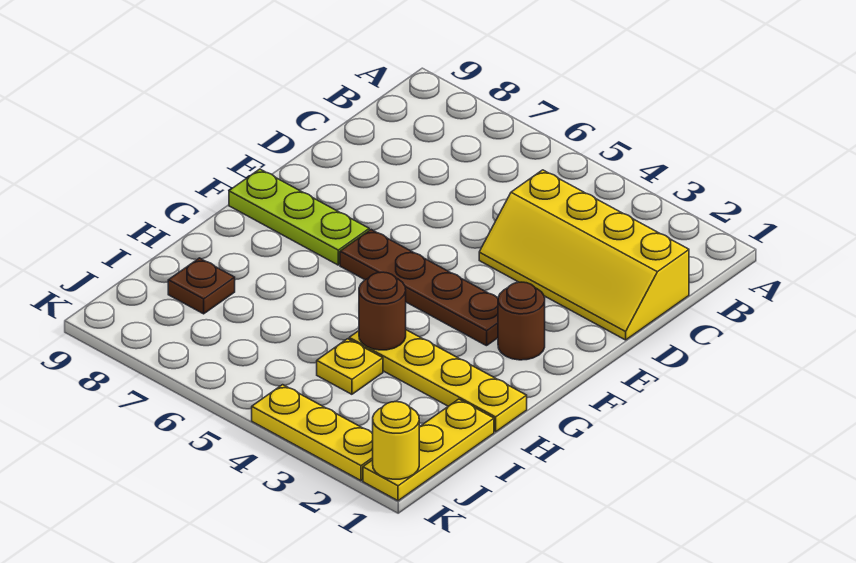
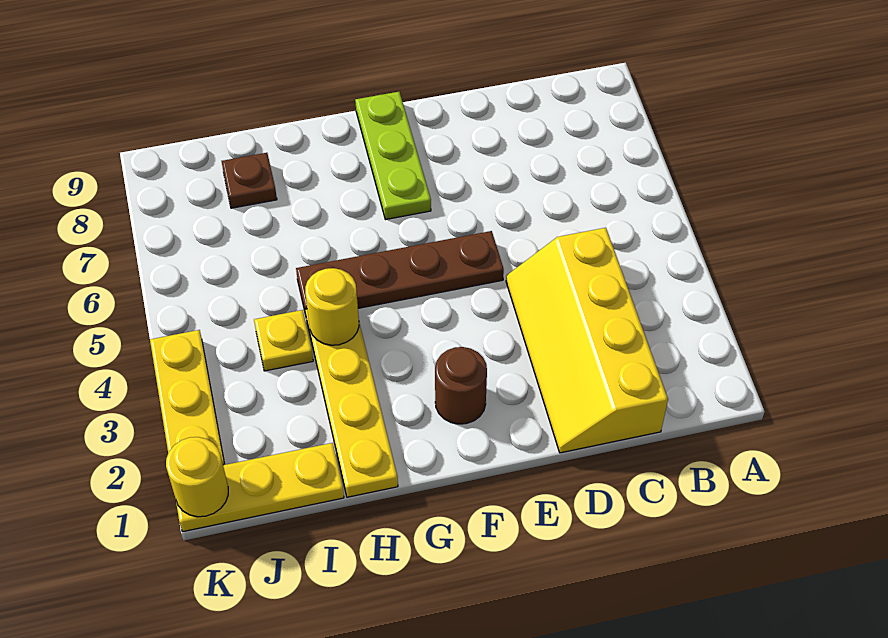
brown 1x4 plate [340,230,498,346] -> brown 1x4 plate turned to [296,231,504,315]
brown 1x1 round brick [359,272,406,350] -> yellow 1x1 round brick [305,268,359,345]

